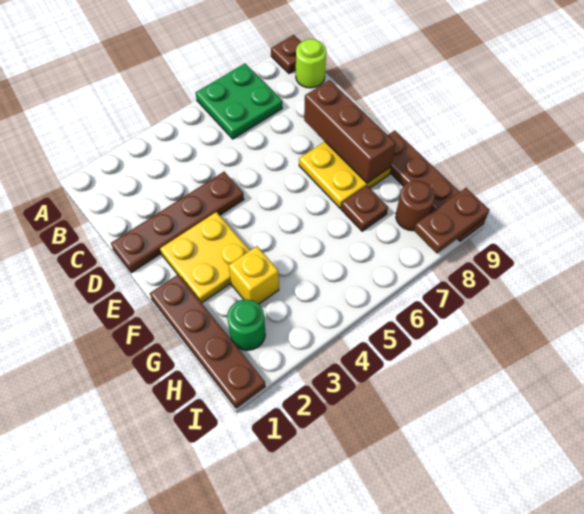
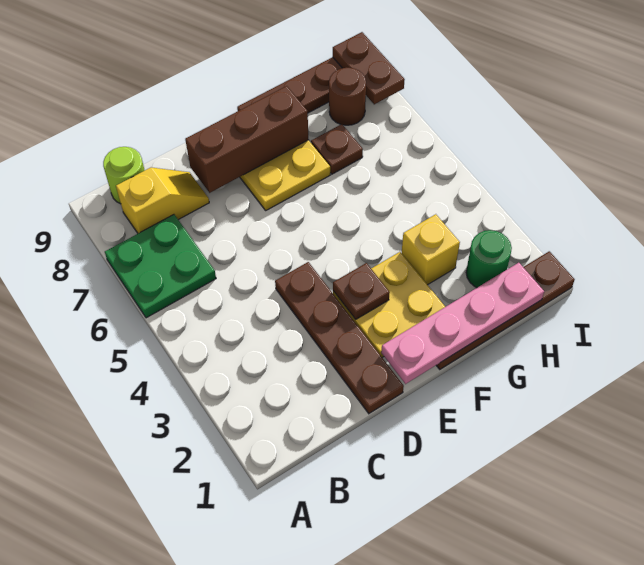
brown 1x1 plate [271,35,301,73] -> brown 1x1 plate moved to [333,263,390,319]
none -> yellow 1x2 slope [116,167,209,233]
none -> pink 1x4 plate [381,263,544,384]

